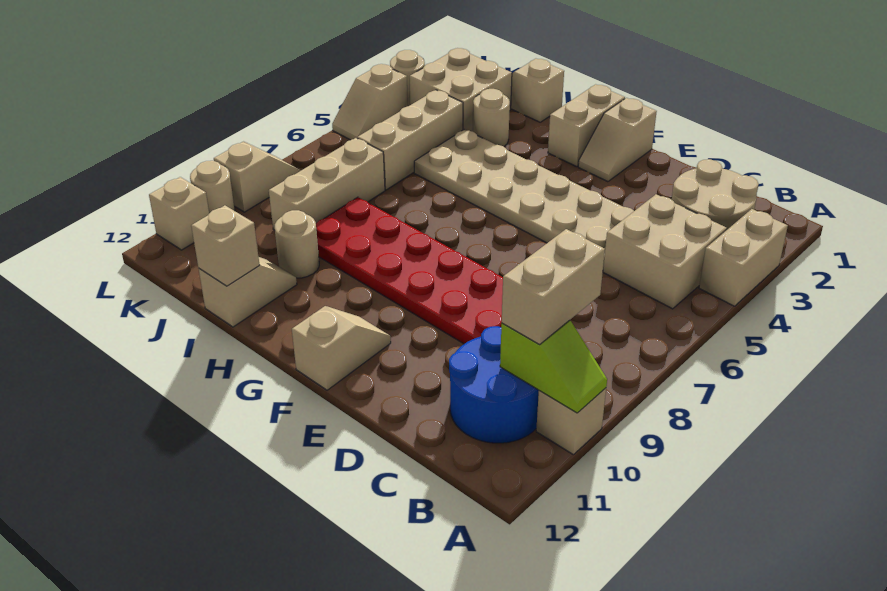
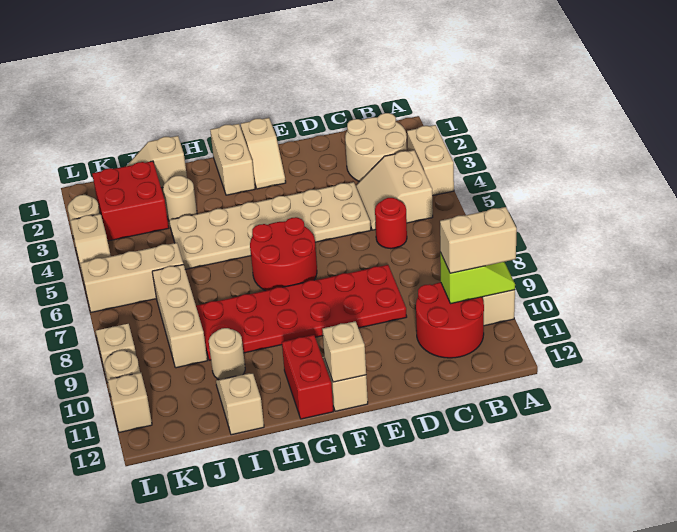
tan 2x2 brick [603,194,727,309] -> tan 2x2 slope [356,150,433,230]
tan 1x2 brick [502,229,605,344] -> tan 1x2 brick turned to [440,207,517,273]
blue 2x2 round brick [449,326,539,443] -> red 2x2 round brick [416,282,484,358]
none -> red 1x1 round brick [375,198,407,249]
none -> red 2x2 round brick [250,217,317,291]
none -> red 1x2 brick [282,335,333,419]
tan 1x1 brick [191,205,259,286] -> tan 1x1 brick moved to [322,321,366,382]
tan 2x2 brick [409,48,512,132] -> red 2x2 brick [92,161,169,241]
tan 1x3 brick [357,90,463,190] -> tan 1x3 brick turned to [80,243,183,312]

